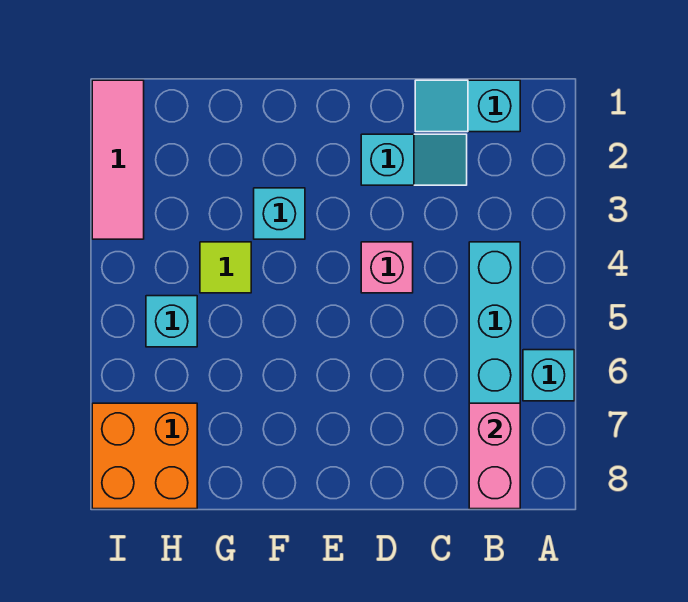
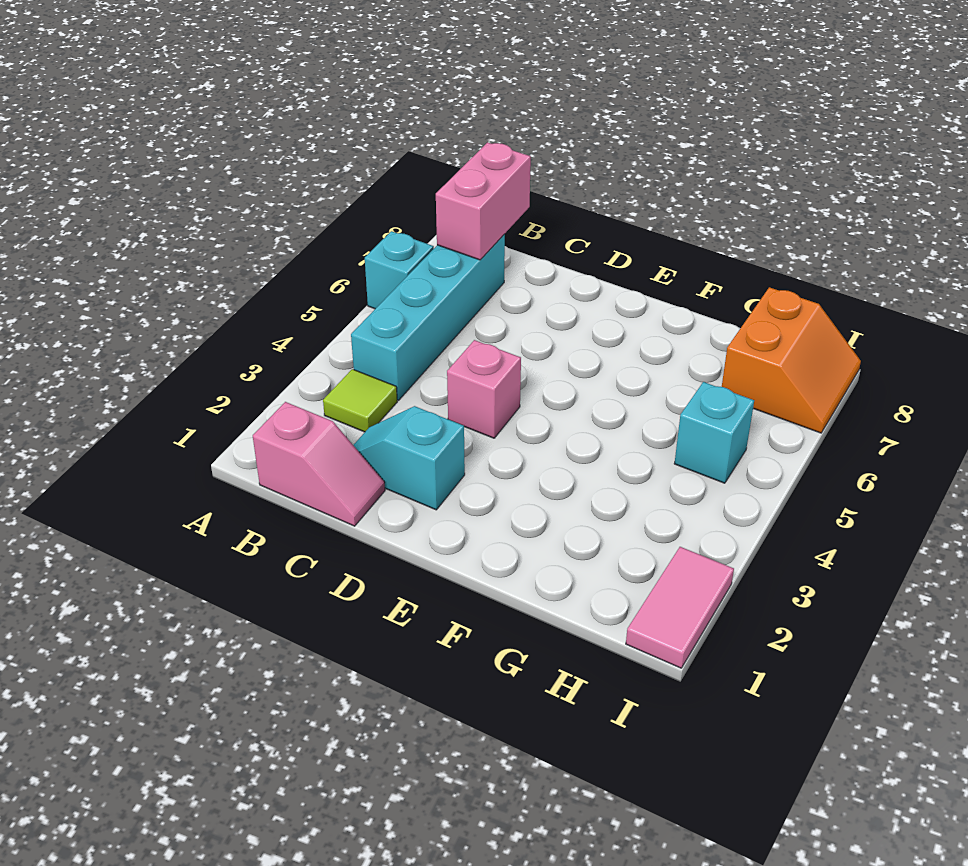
cyan 1x2 slope [415,80,520,132] -> pink 1x2 slope [253,402,385,526]
cyan 1x1 brick [254,188,305,239] -> none
lime 1x1 tile [200,242,251,293] -> lime 1x1 tile moved to [323,369,397,432]
orange 2x2 brick [92,403,197,509] -> orange 2x2 slope [722,287,861,433]
pink 1x3 tile [92,80,144,239] -> pink 1x2 tile [626,547,734,668]

